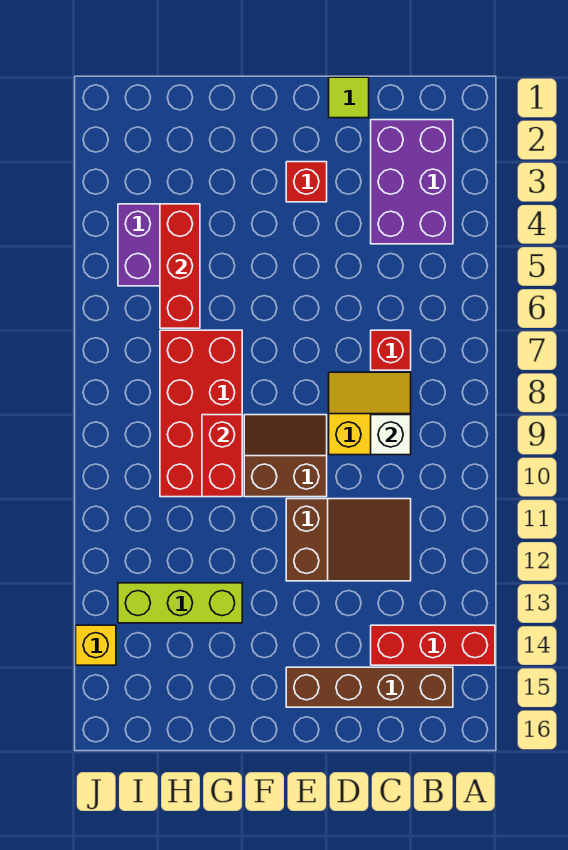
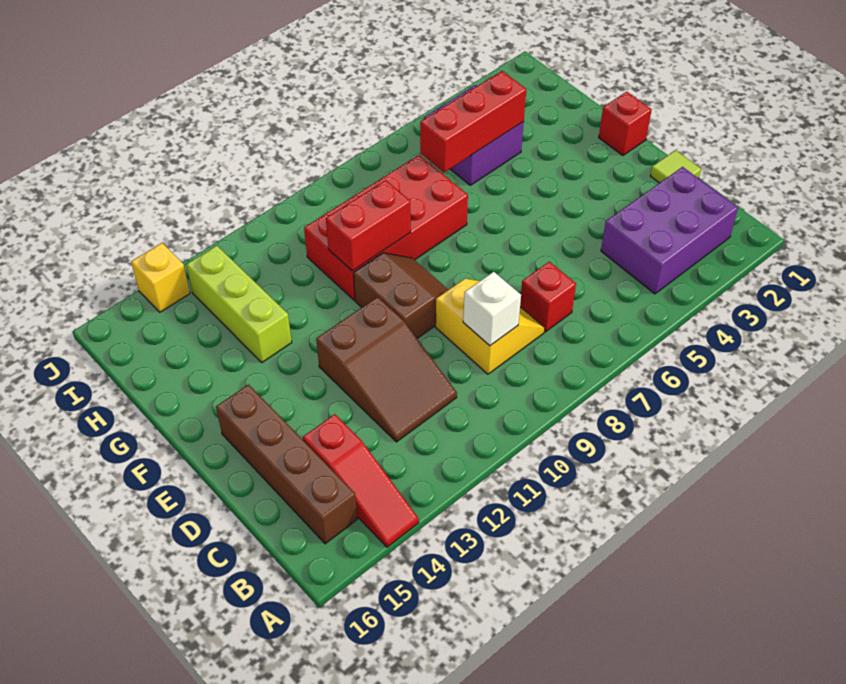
red 1x3 brick [371,625,495,665] -> red 1x3 slope [303,414,419,547]
red 1x1 brick [286,162,327,202] -> red 1x1 brick moved to [599,92,652,156]

